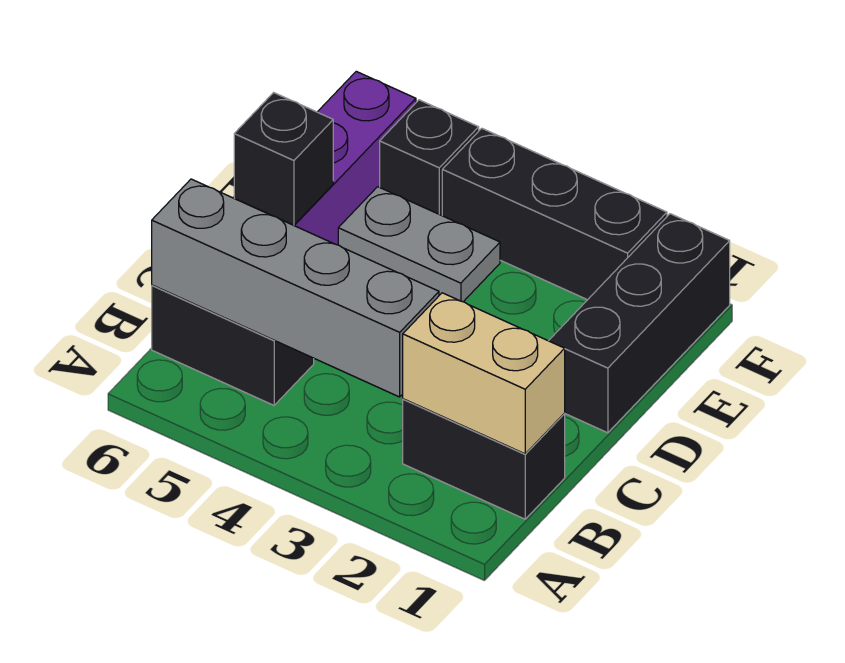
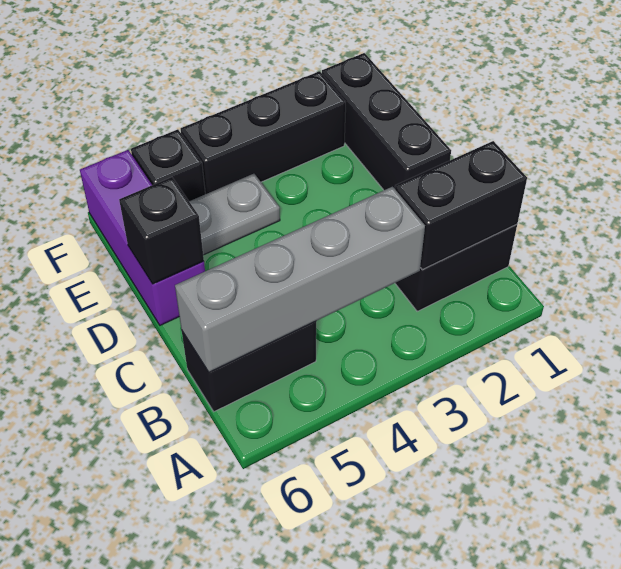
tan 1x2 brick [403,293,565,454] -> black 1x2 brick [395,141,527,270]

